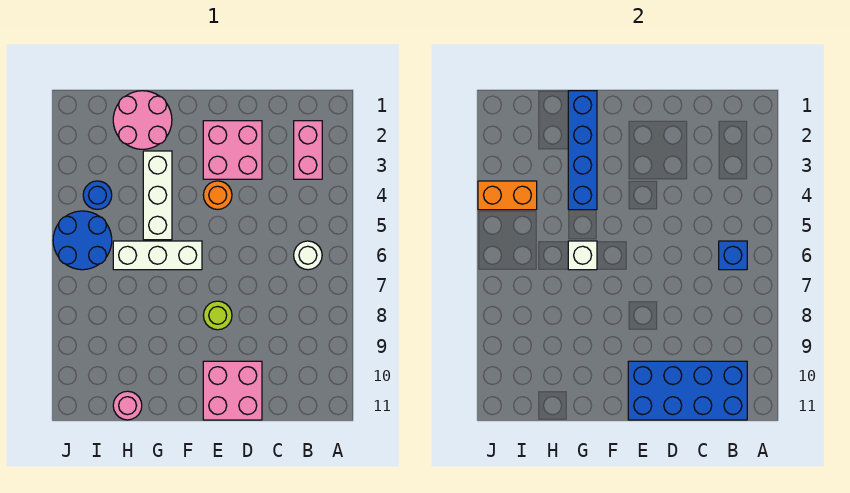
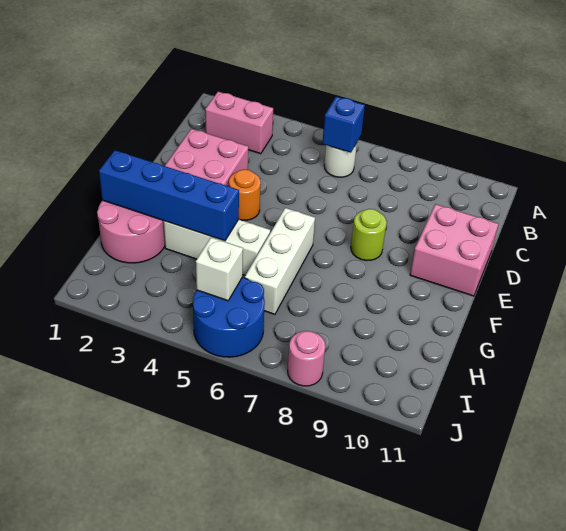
blue 2x4 brick [628,361,747,420] -> none
white 1x1 brick [568,241,597,270] -> white 1x1 brick moved to [196,237,243,301]
pink 1x1 round brick [113,391,142,420] -> pink 1x1 round brick moved to [288,331,325,386]
blue 1x1 round brick [83,181,112,209] -> none
orange 1x2 brick [478,181,537,210] -> none

